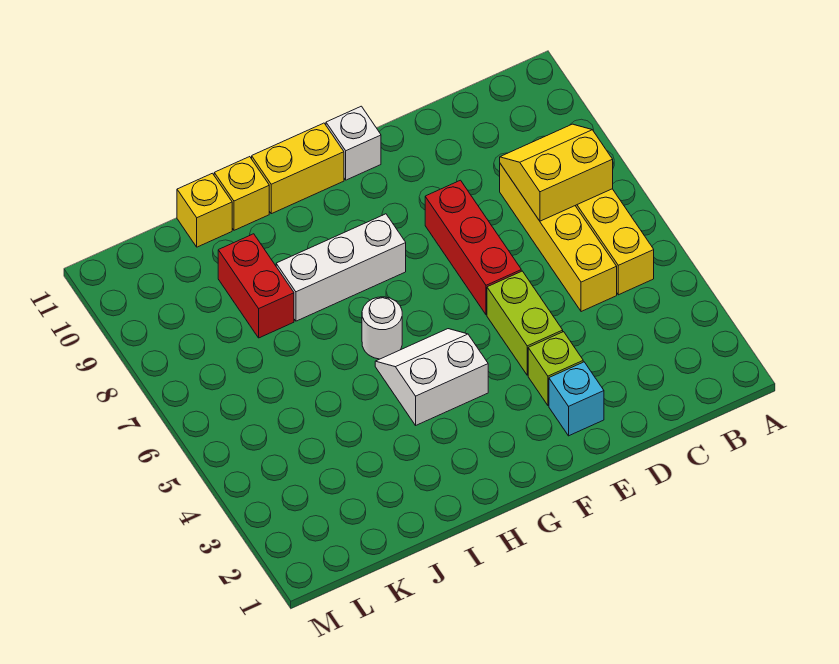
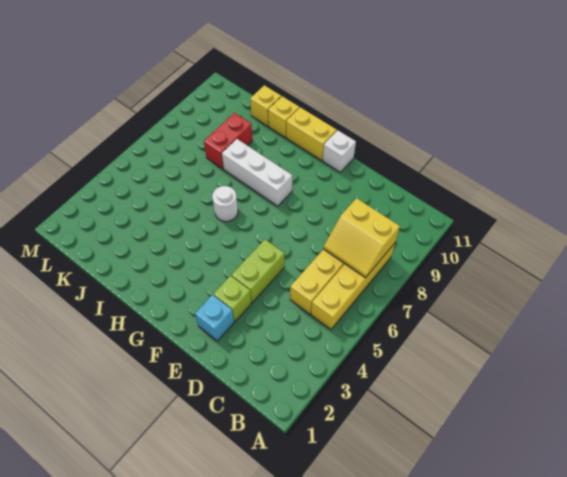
yellow 2x2 slope [500,124,613,221] -> yellow 2x2 slope turned to [323,198,400,278]
red 1x3 brick [425,180,521,315] -> none
white 2x2 slope [375,329,488,425] -> none

